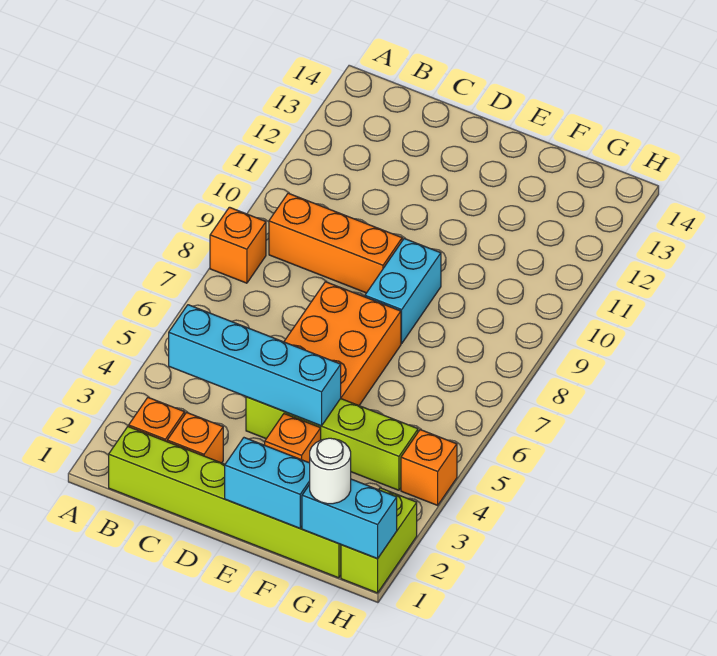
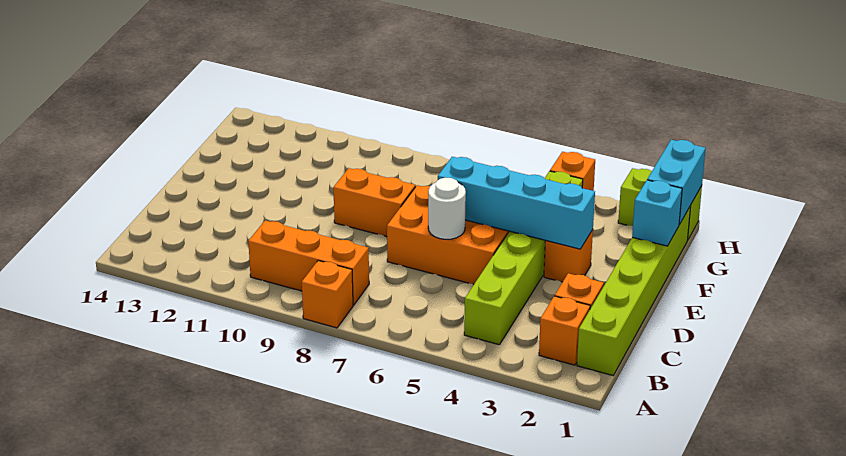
cyan 1x4 brick [169,305,341,426] -> cyan 1x4 brick turned to [438,157,595,249]
orange 1x3 brick [269,193,402,293] -> orange 1x3 brick turned to [248,220,369,305]
lime 1x4 brick [246,397,418,490] -> lime 1x6 brick [464,171,583,345]
cyan 1x2 brick [225,438,310,528] -> cyan 1x1 brick [632,180,682,246]
cyan 1x2 brick [365,239,441,343] -> orange 1x2 brick [333,168,415,237]
white 1x1 round brick [310,438,351,504] -> white 1x1 round brick moved to [428,178,466,239]

